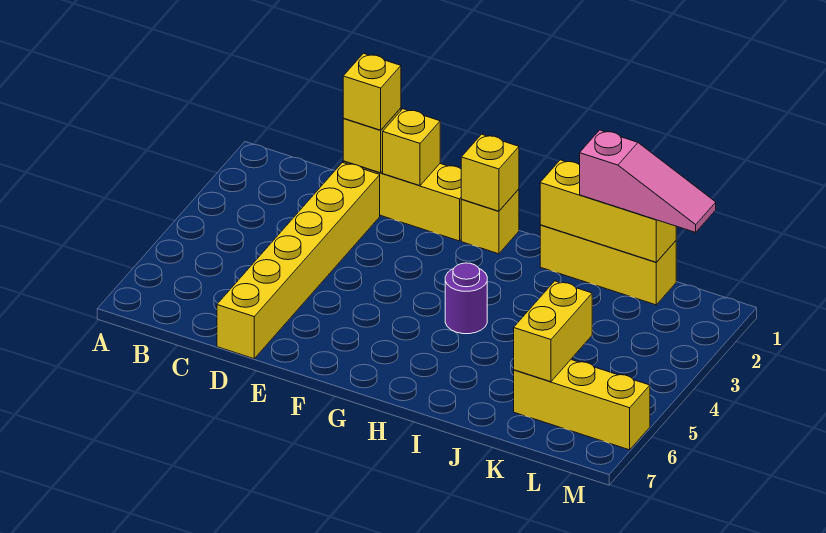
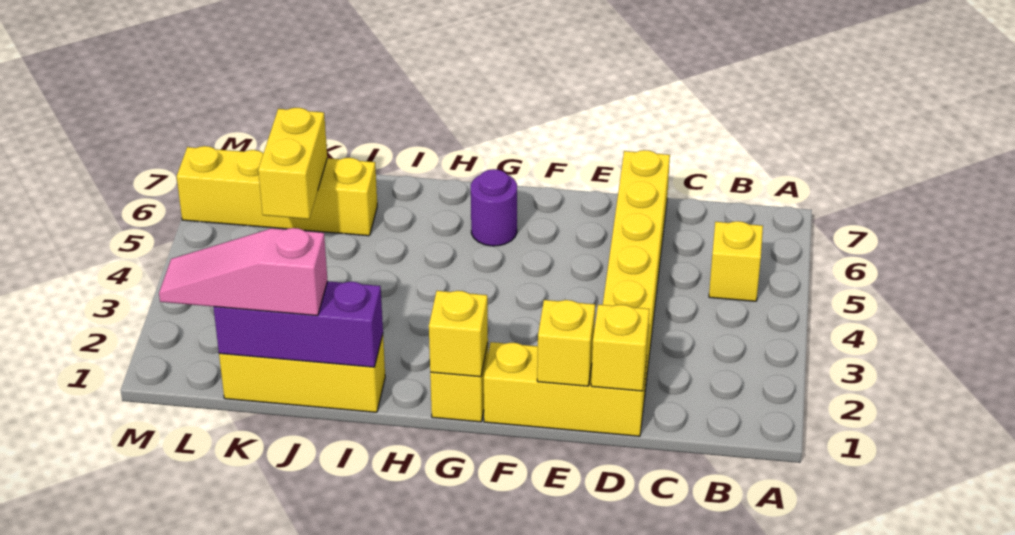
yellow 1x1 brick [343,53,401,130] -> yellow 1x1 brick moved to [709,221,763,301]
purple 1x1 round brick [445,263,487,334] -> purple 1x1 round brick moved to [471,169,517,246]
yellow 1x3 brick [540,160,676,262] -> purple 1x3 brick [213,281,383,367]
yellow 1x3 brick [514,360,650,450] -> yellow 1x4 brick [177,146,377,236]

